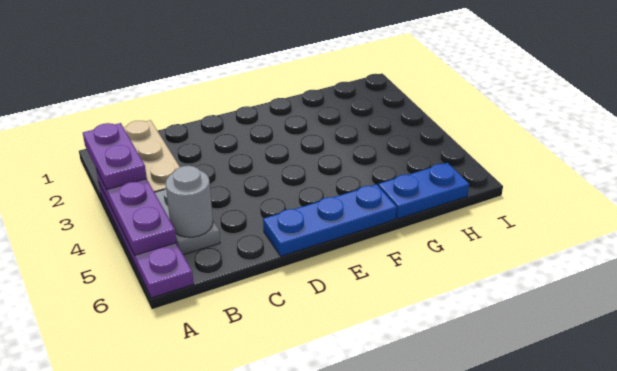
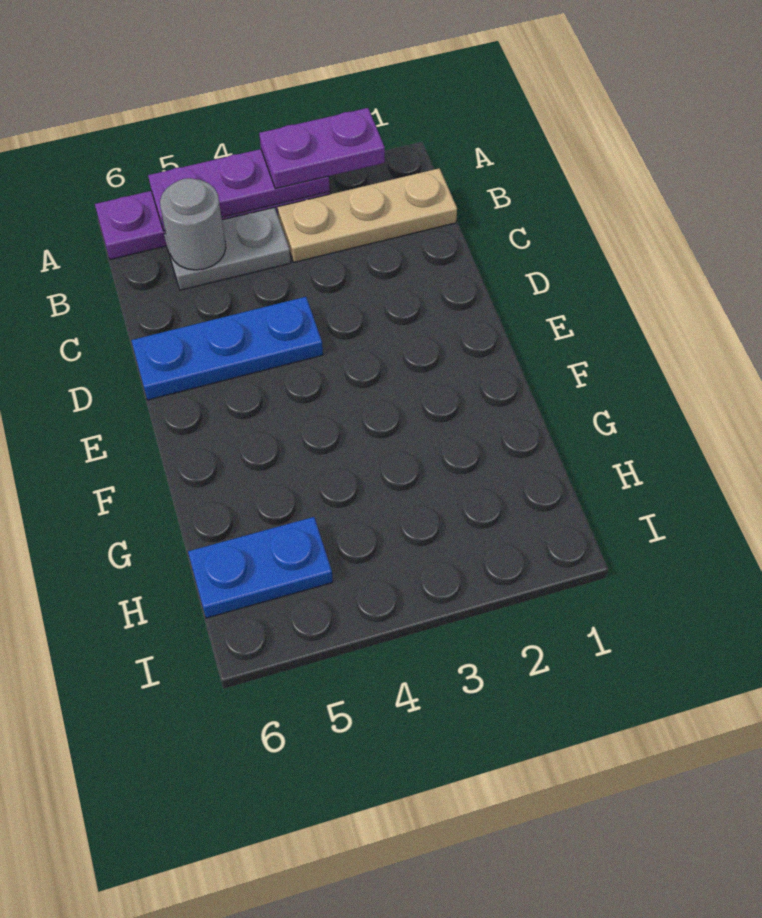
blue 1x3 plate [263,184,397,256] -> blue 1x3 plate turned to [131,297,323,400]
blue 1x2 plate [378,163,469,219] -> blue 1x2 plate turned to [188,517,333,618]

